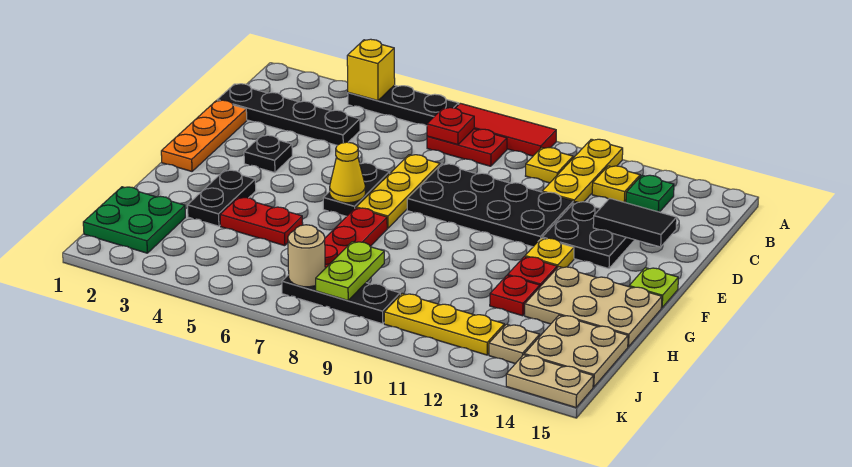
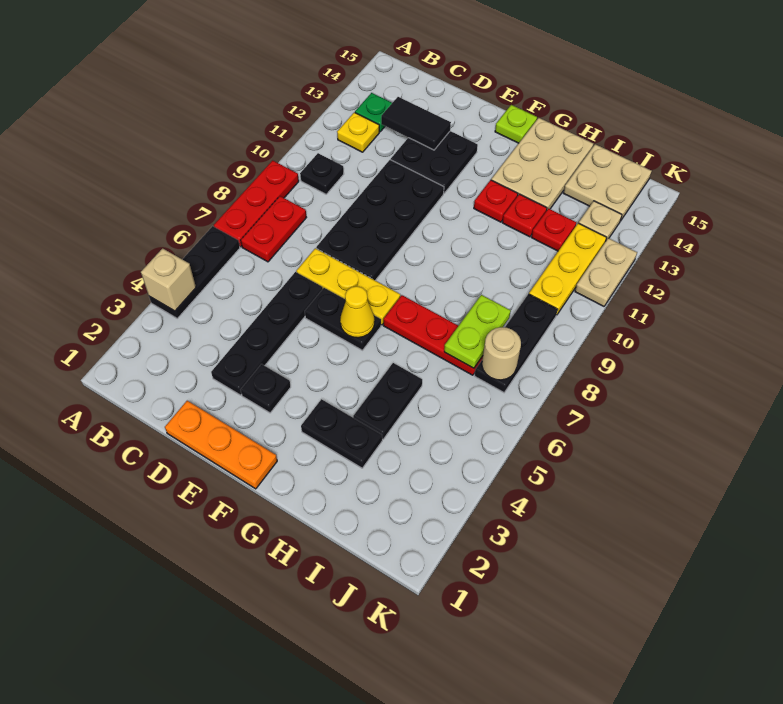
yellow 1x1 brick [347,39,395,101] -> tan 1x1 brick [141,248,196,311]
red 1x3 tile [456,103,556,156] -> red 1x3 plate [214,160,299,247]
yellow 1x3 plate [542,139,623,202] -> none
red 1x1 plate [427,108,474,145] -> red 1x1 plate moved to [531,209,576,251]
yellow 1x1 plate [526,147,573,183] -> black 1x1 plate [300,153,344,194]
black 1x4 plate [217,84,360,145] -> black 1x4 plate moved to [211,272,323,395]
black 1x2 tile [593,198,677,247] -> black 1x2 tile turned to [381,97,451,150]
yellow 1x1 plate [525,238,574,268] -> none
red 1x2 plate [220,197,303,246] -> black 1x2 plate [353,363,422,439]
green 2x2 plate [83,187,185,253] -> none
lime 1x2 plate [316,242,384,300] -> lime 1x2 plate turned to [444,295,511,368]
tan 1x2 plate [506,355,593,408] -> tan 1x2 plate moved to [575,238,637,306]

